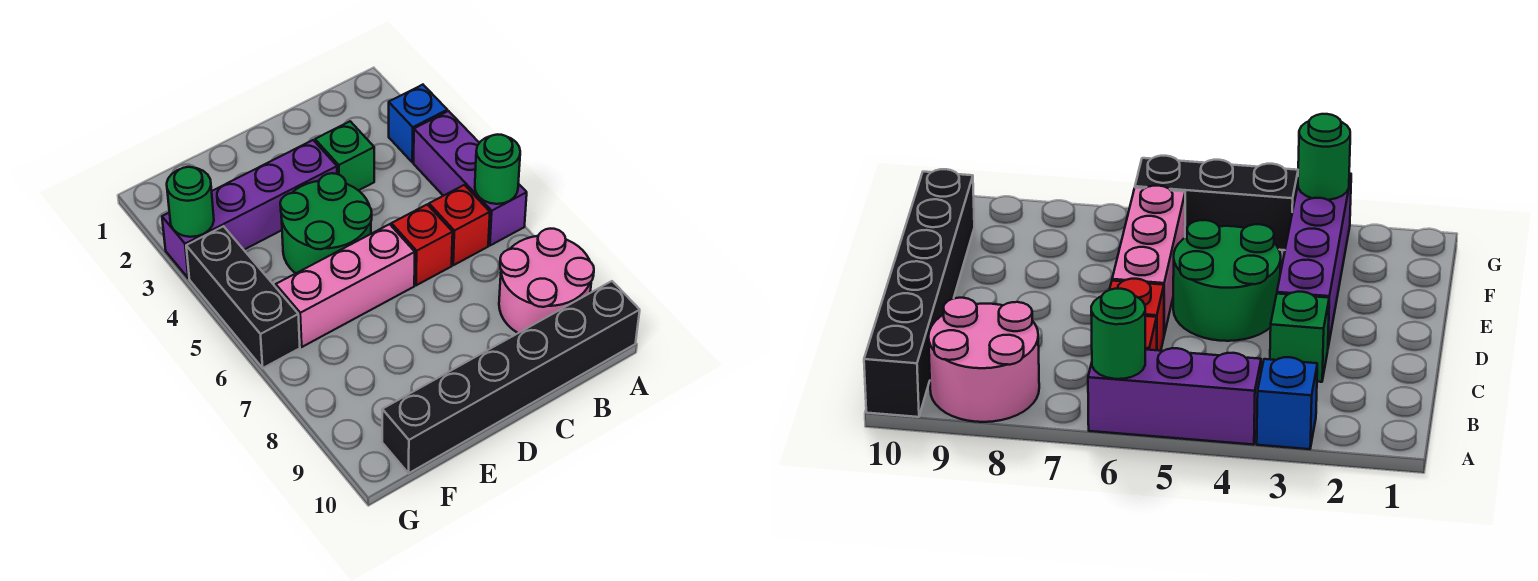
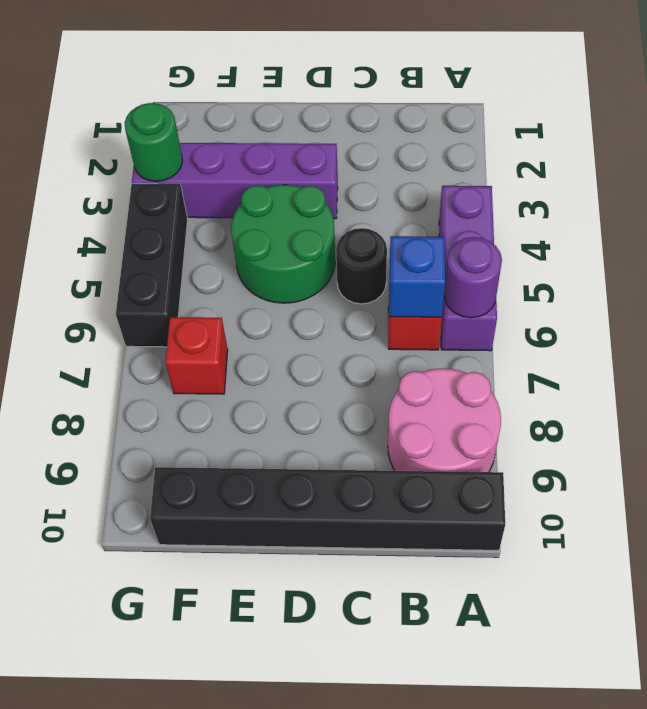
blue 1x1 brick [389,85,447,162] -> blue 1x1 brick moved to [389,236,445,317]
green 1x1 round brick [475,134,520,204] -> purple 1x1 round brick [444,237,502,318]
green 1x1 brick [315,121,374,191] -> none
none -> black 1x1 round brick [336,228,387,304]
red 1x1 brick [391,205,453,285] -> red 1x1 brick moved to [165,317,228,394]
pink 1x3 brick [276,224,415,347] -> none

